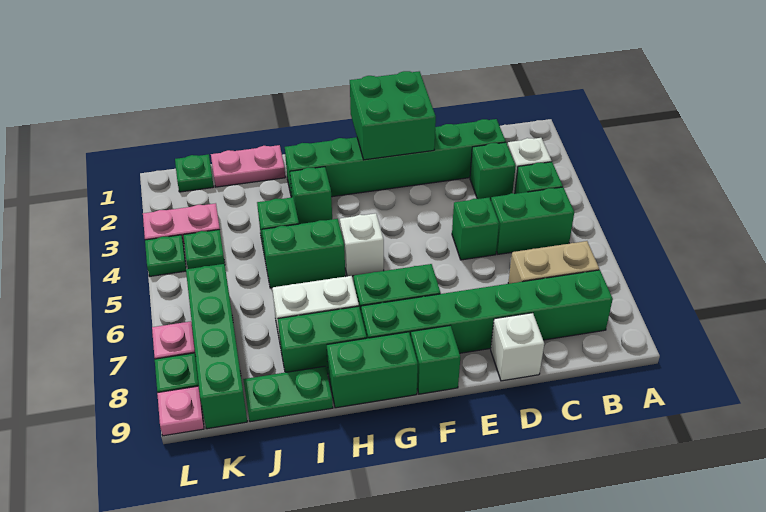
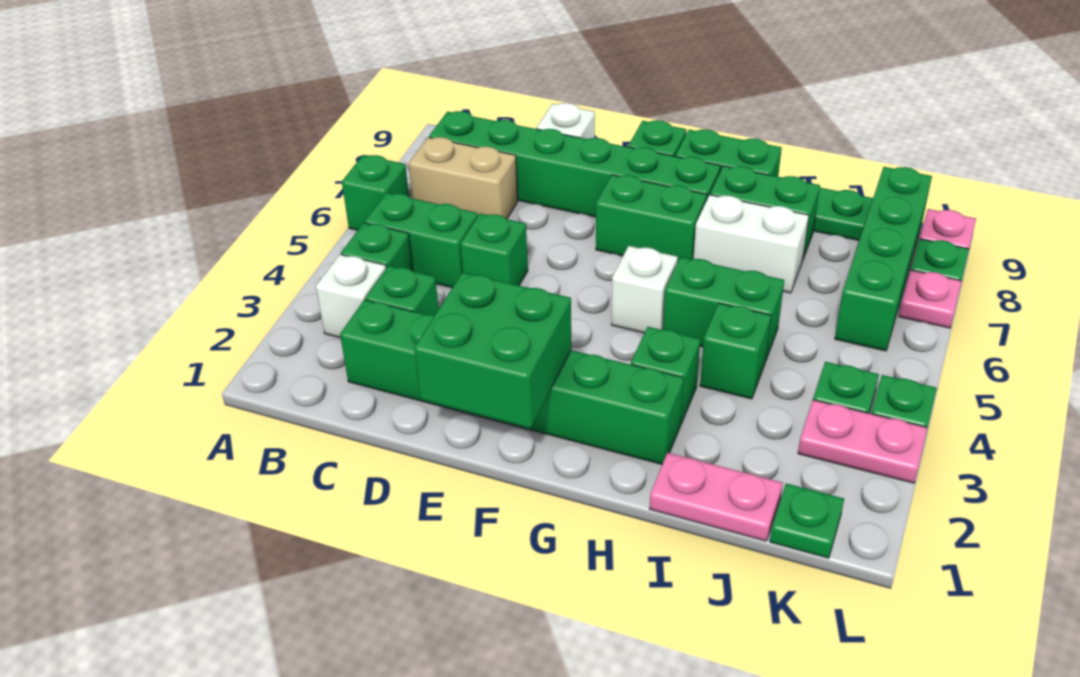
none -> green 1x1 brick [342,155,409,230]

